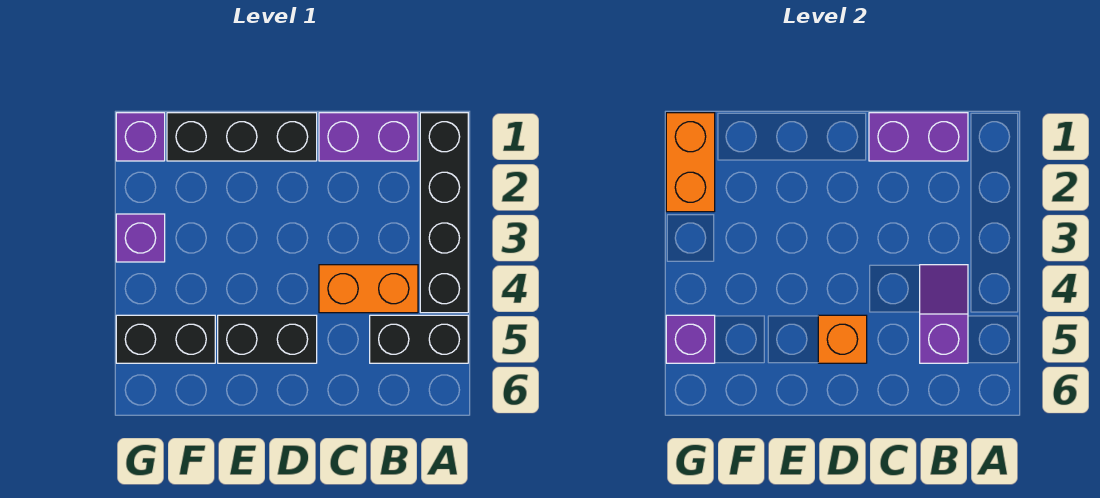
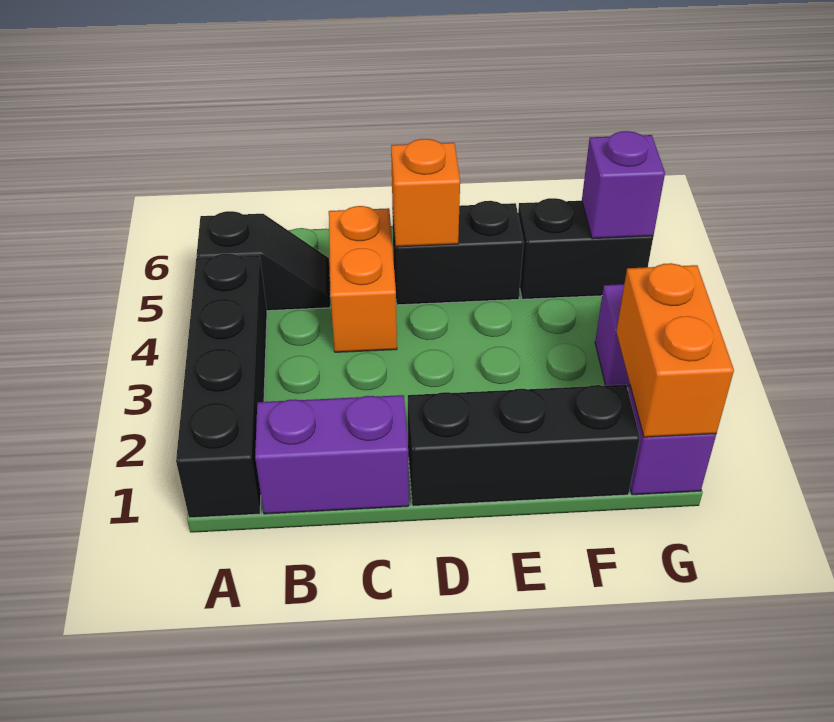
black 1x2 brick [370,315,468,363] -> black 1x2 slope [196,211,330,311]
purple 1x2 brick [869,113,968,161] -> none
orange 1x2 brick [319,265,418,313] -> orange 1x2 brick turned to [329,206,397,352]
purple 1x2 slope [920,265,968,363] -> none

